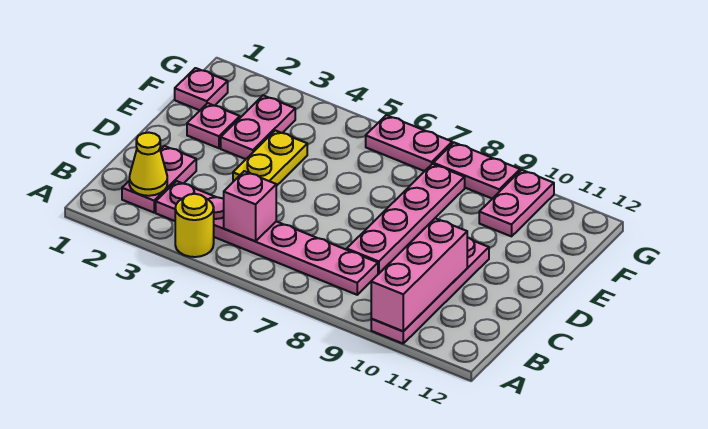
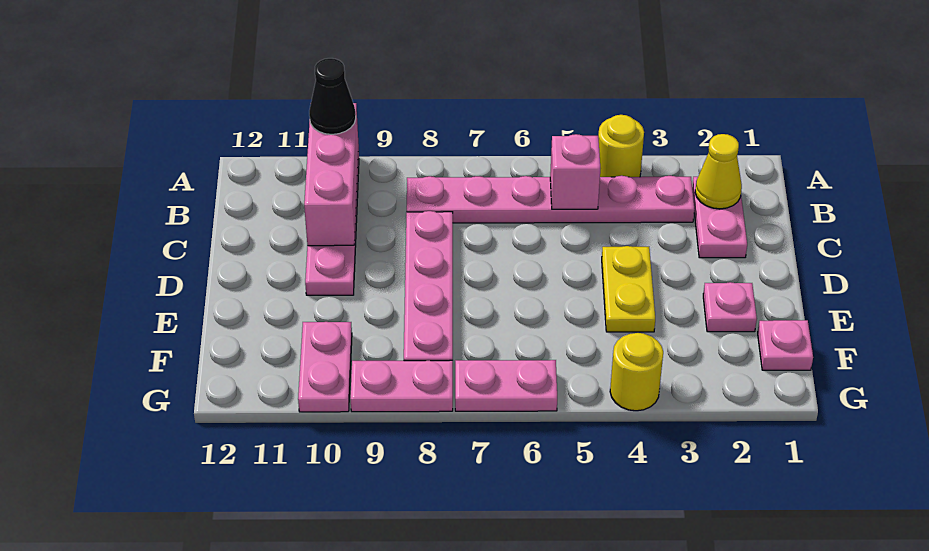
none -> black 1x1 cone [309,58,356,134]
pink 1x2 plate [221,95,295,159] -> none
none -> yellow 1x1 round brick [610,333,663,411]

